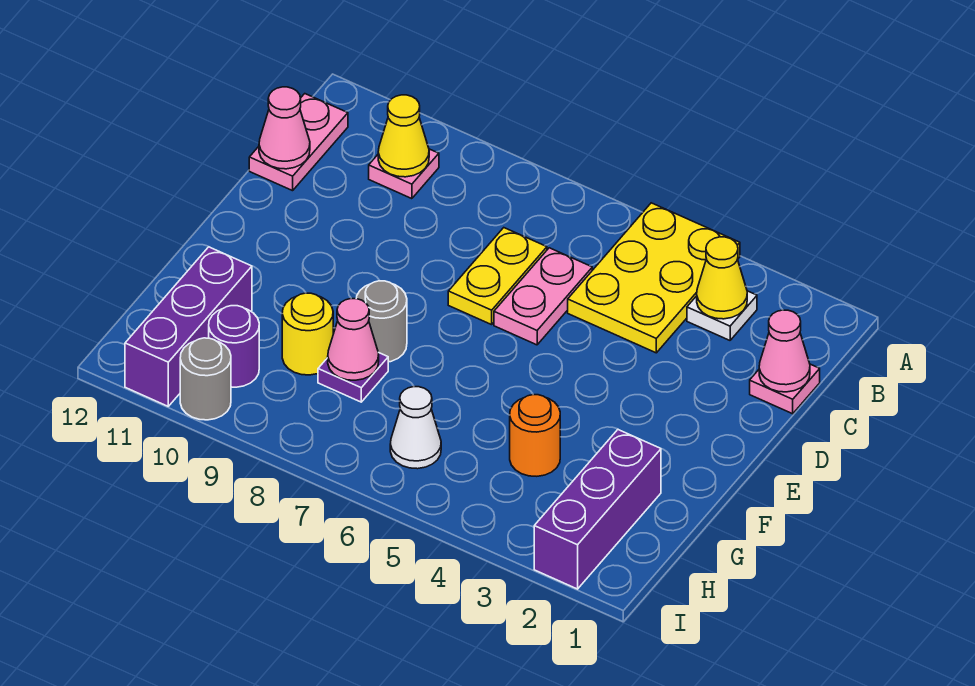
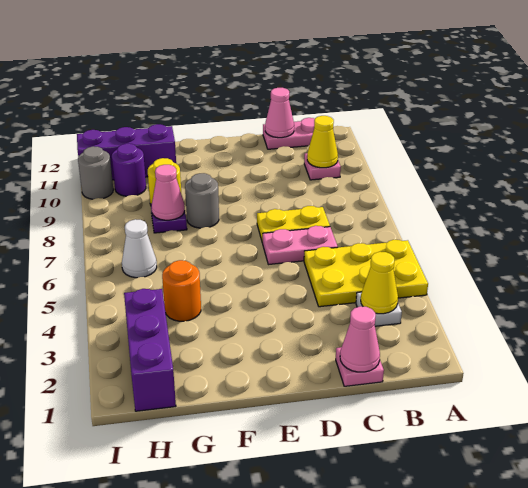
purple 1x3 brick [534,430,661,589] -> purple 1x3 brick turned to [124,289,176,411]

